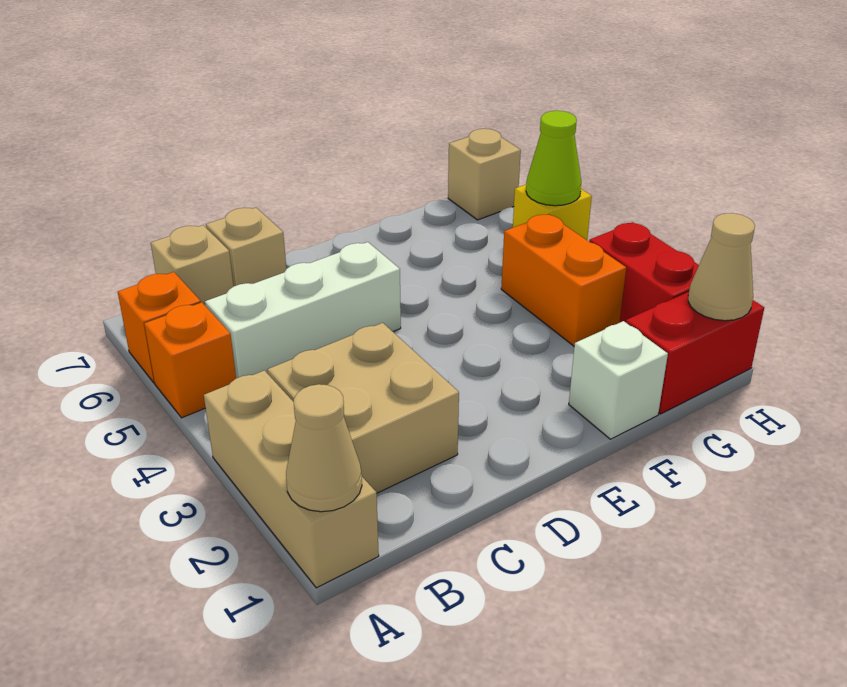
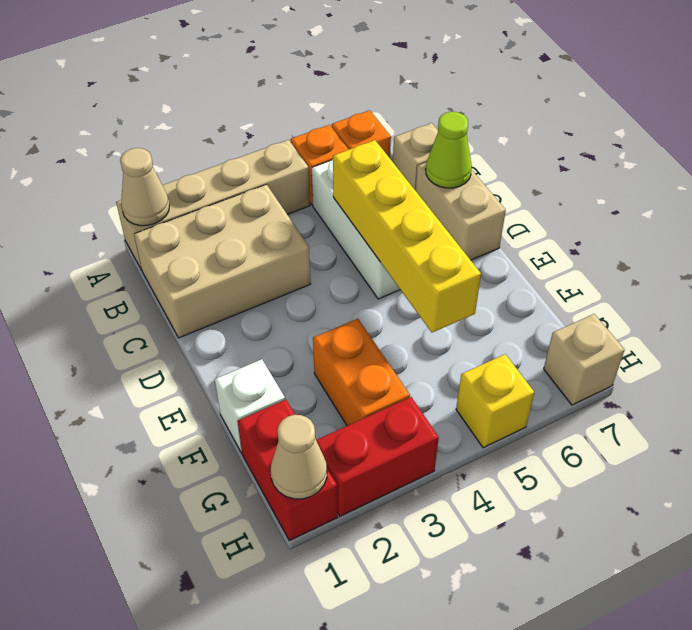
tan 1x3 brick [204,370,379,588] -> tan 1x4 brick [116,140,310,270]
tan 2x2 brick [267,323,459,493] -> tan 2x3 brick [134,185,311,338]
none -> yellow 1x4 brick [333,140,481,332]
tan 1x1 brick [206,208,286,287] -> tan 1x2 brick [416,163,506,260]
orange 1x2 brick [501,214,626,346] -> orange 1x2 brick turned to [313,319,410,426]
lime 1x1 cone [526,111,581,206] -> lime 1x1 cone moved to [426,112,472,188]

